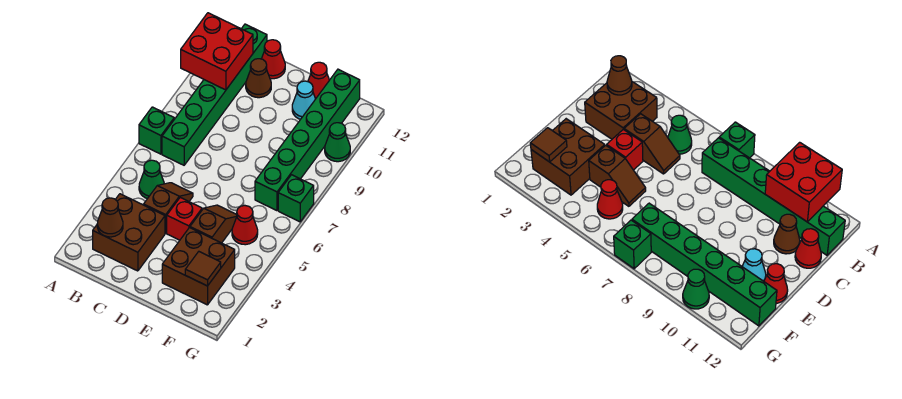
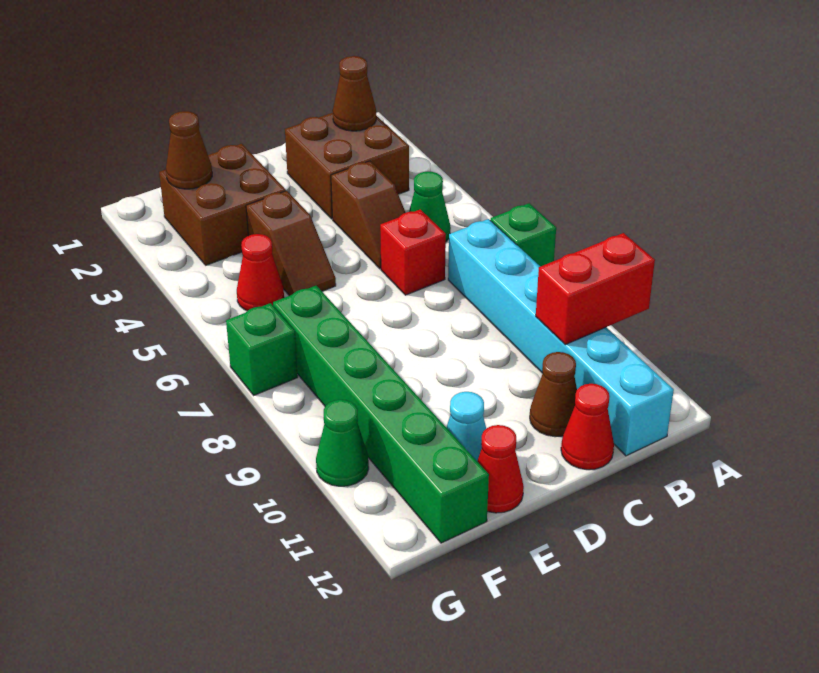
red 2x2 brick [181,13,253,90] -> red 1x2 brick [536,233,655,345]
green 1x6 brick [162,24,267,165] -> cyan 1x6 brick [448,219,674,456]
red 1x1 brick [167,198,202,240] -> red 1x1 brick moved to [380,209,446,295]
brown 1x1 tile [185,252,221,286] -> brown 1x1 cone [166,111,212,189]

